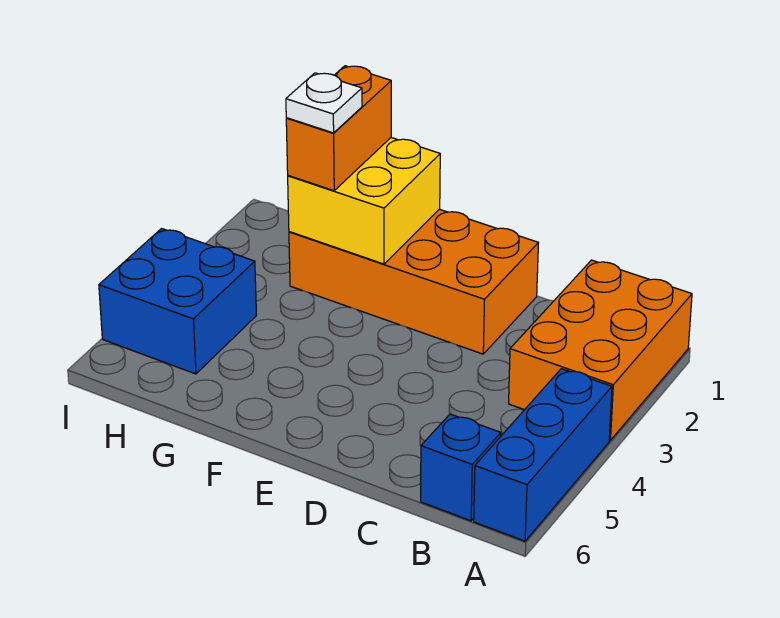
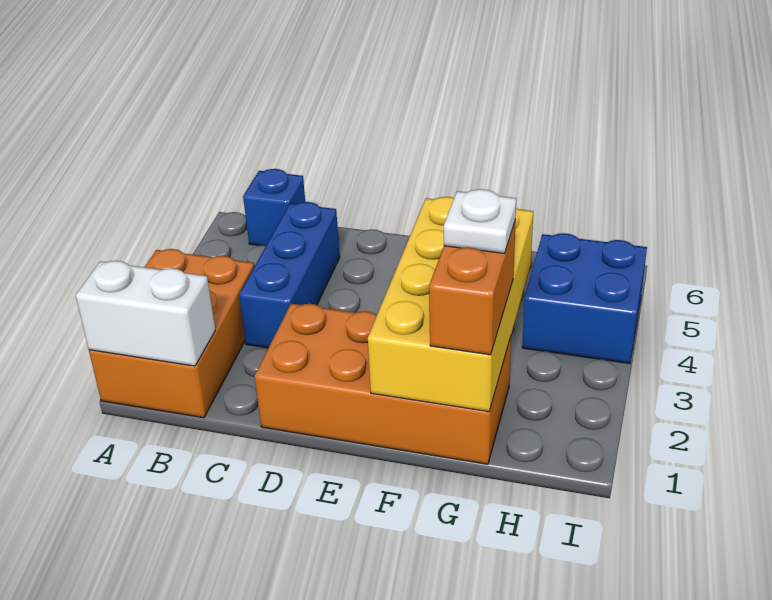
none -> white 1x2 brick [76,261,215,366]
blue 1x3 brick [474,369,612,541] -> blue 1x3 brick moved to [239,202,340,348]
yellow 2x2 brick [288,138,440,264] -> yellow 2x4 brick [368,197,533,412]

